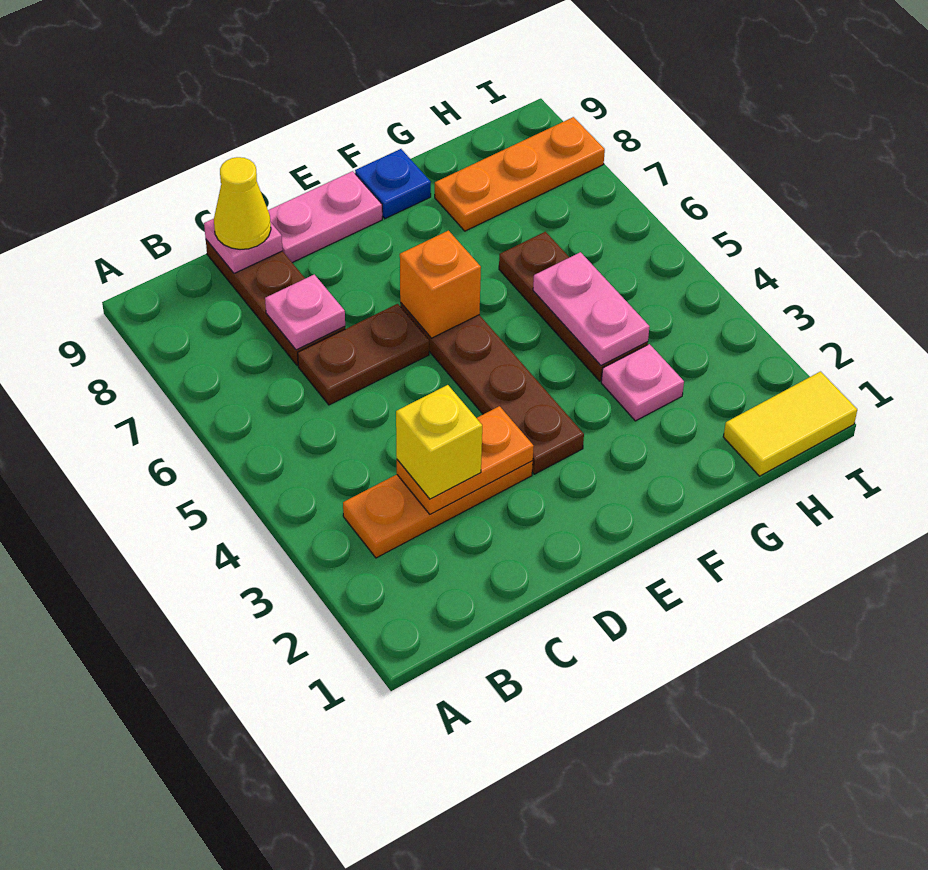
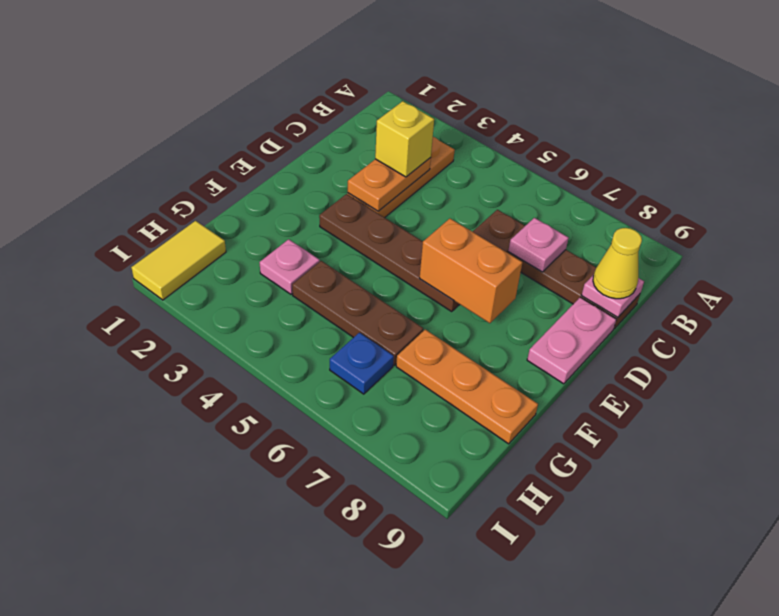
orange 1x1 brick [400,231,481,338] -> orange 1x2 brick [420,219,522,323]
blue 1x1 plate [355,149,431,219] -> blue 1x1 plate moved to [330,333,394,394]
pink 1x2 plate [533,252,650,365] -> none
orange 1x3 plate [435,117,605,231] -> orange 1x3 plate turned to [396,330,538,444]

